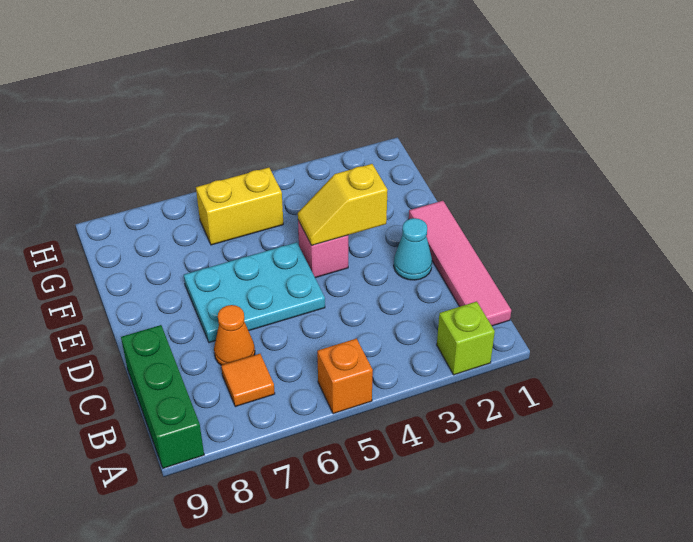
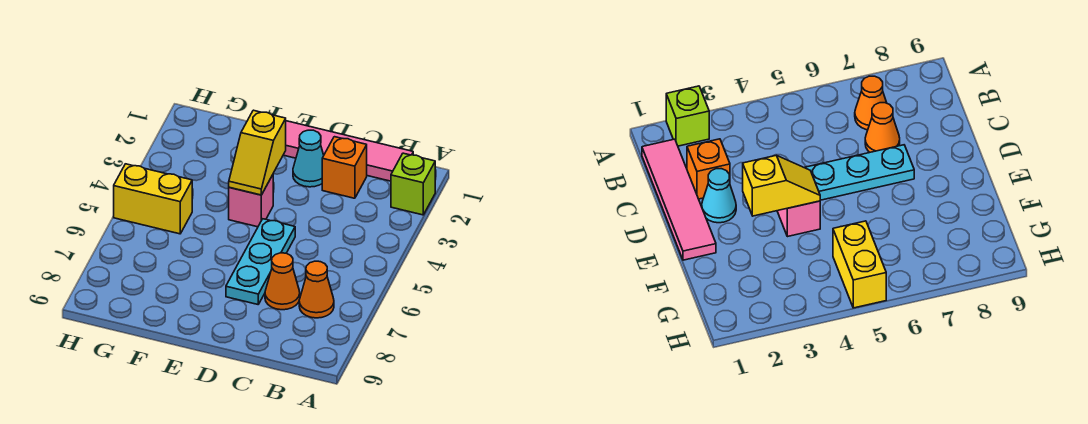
orange 1x1 brick [317,339,373,414] -> orange 1x1 brick moved to [322,137,367,198]
green 1x3 brick [121,325,204,468] -> none
orange 1x1 tile [221,354,275,407] -> orange 1x1 cone [299,261,334,318]
cyan 2x3 plate [184,242,325,342] -> cyan 1x3 plate [226,219,295,304]
yellow 1x2 brick [196,168,283,245] -> yellow 1x2 brick turned to [114,164,192,234]

